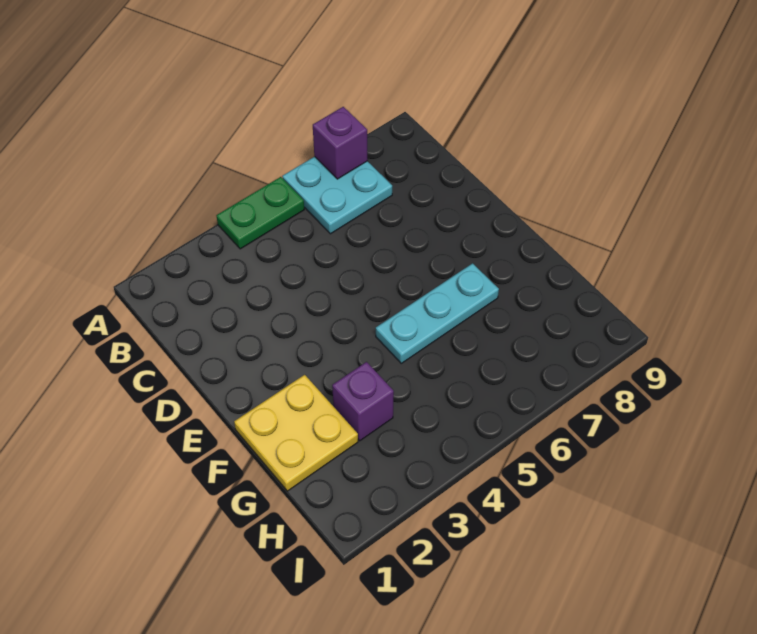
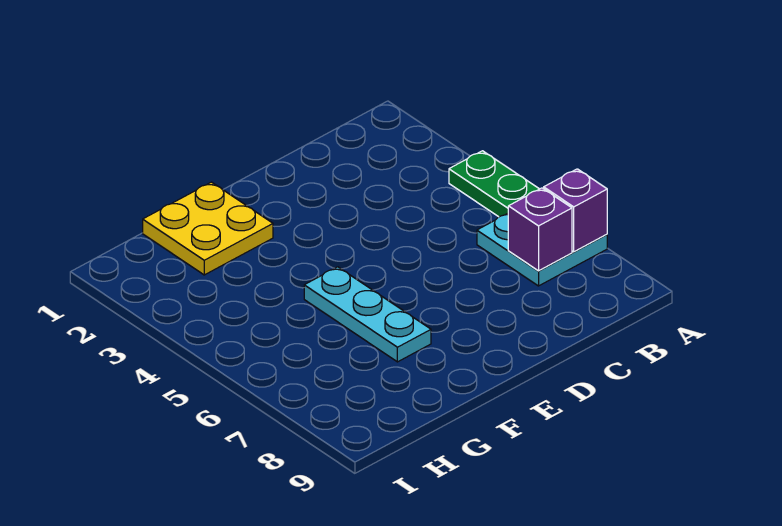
purple 1x1 brick [332,362,394,441] -> purple 1x1 brick moved to [508,188,572,271]

